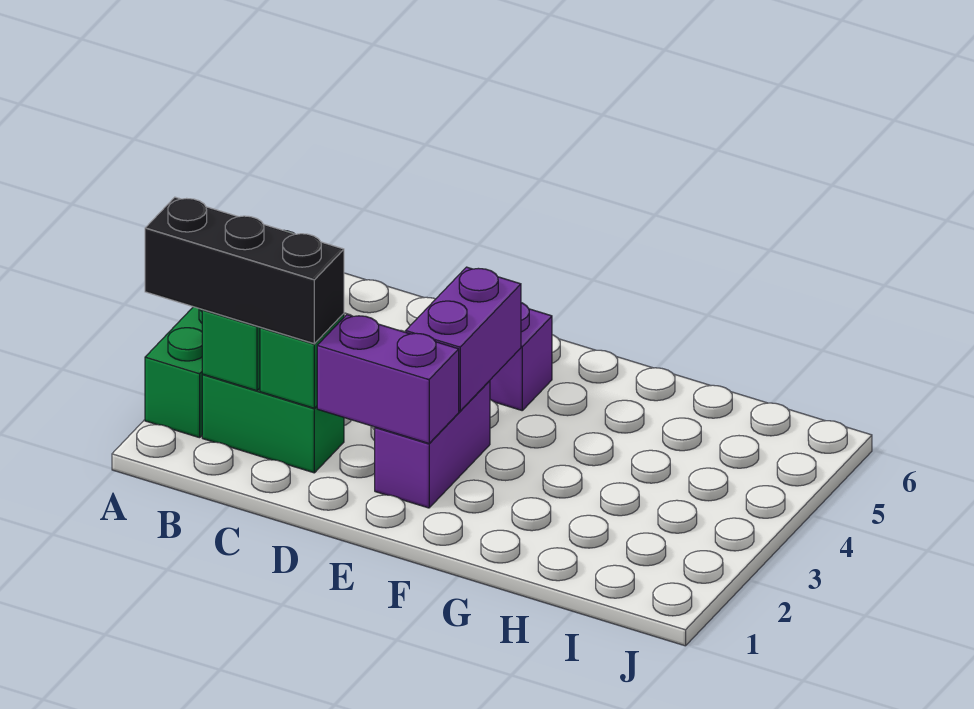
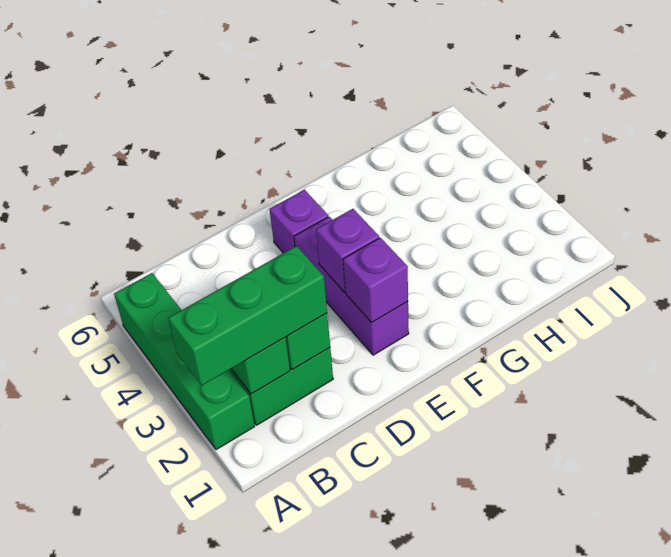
black 1x3 brick [145,197,344,344] -> green 1x3 brick [168,246,327,385]
purple 1x2 brick [317,315,459,443] -> purple 1x1 brick [343,238,408,323]
purple 1x2 brick [375,381,490,508] -> purple 1x3 brick [294,217,409,355]
purple 1x2 brick [406,267,521,411] -> purple 1x1 brick [316,209,379,292]

